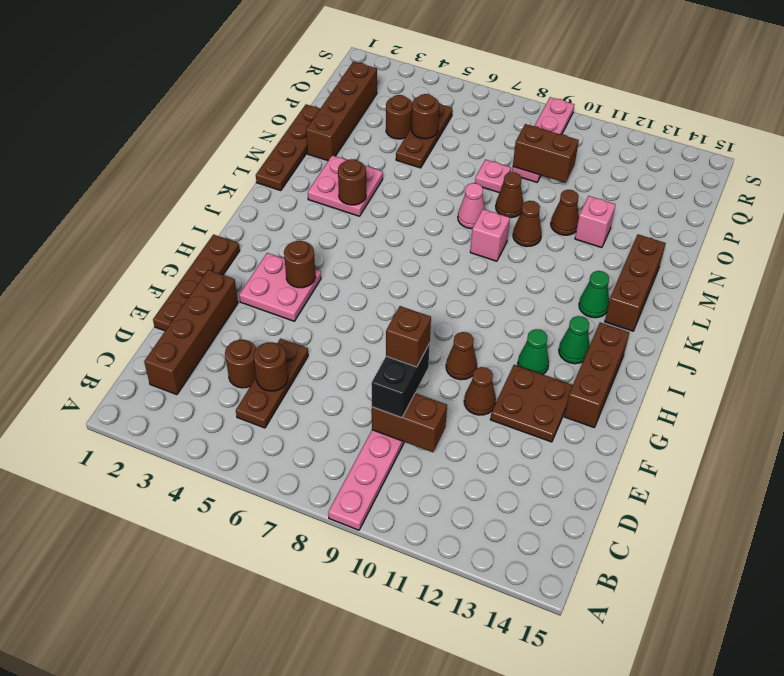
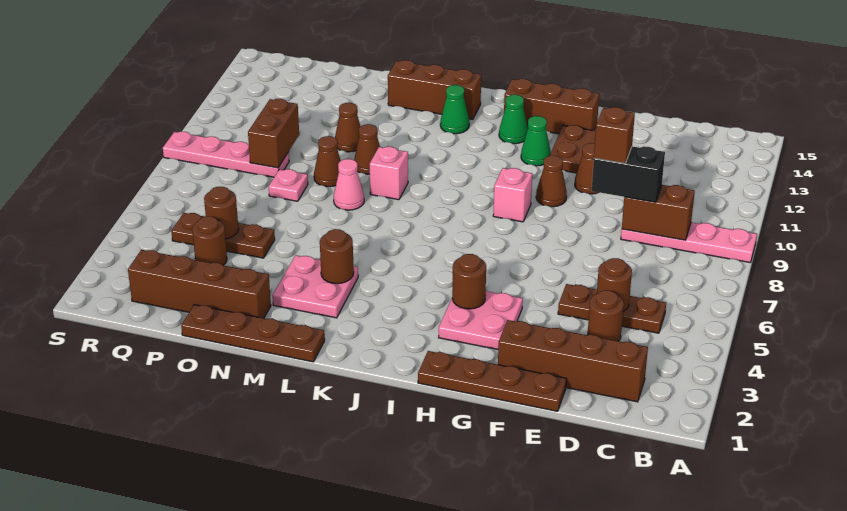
brown 1x2 brick [372,393,447,452] -> brown 1x2 brick turned to [622,185,695,240]
pink 1x1 brick [575,196,616,248] -> pink 1x1 brick moved to [493,168,532,222]

